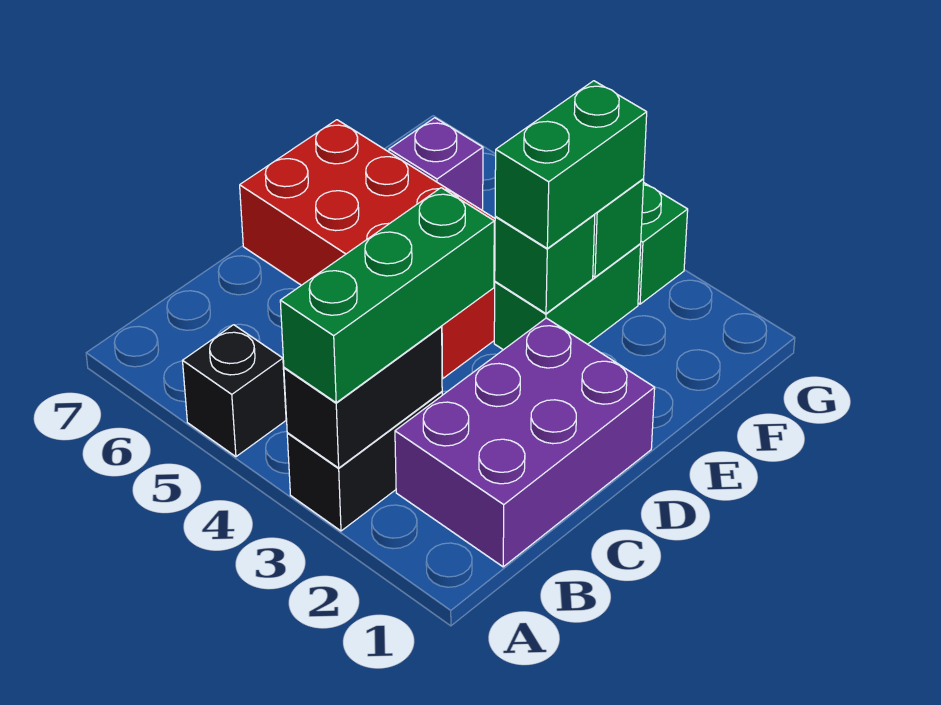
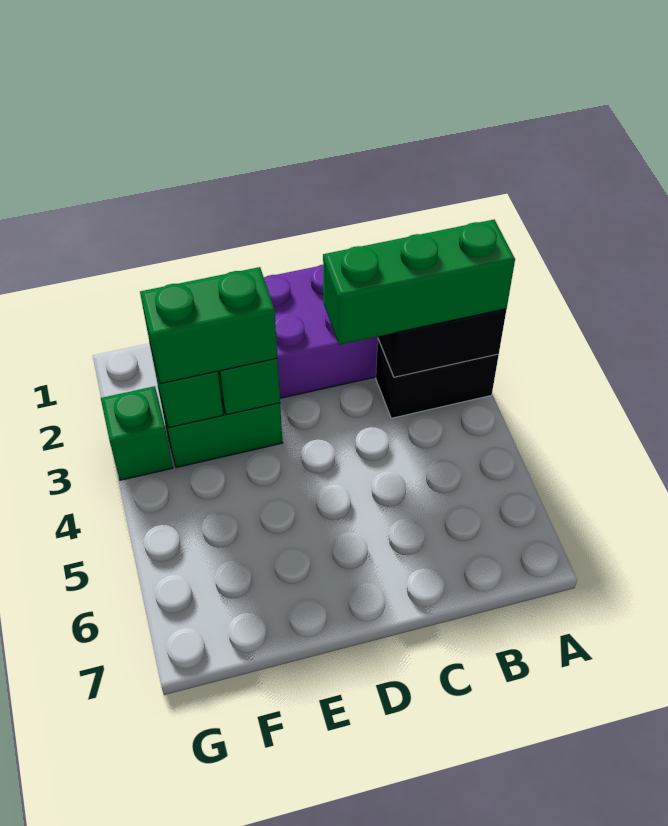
black 1x1 brick [183,325,286,457] -> none
red 2x4 brick [240,120,495,379] -> none
purple 1x1 brick [389,118,483,210] -> none

